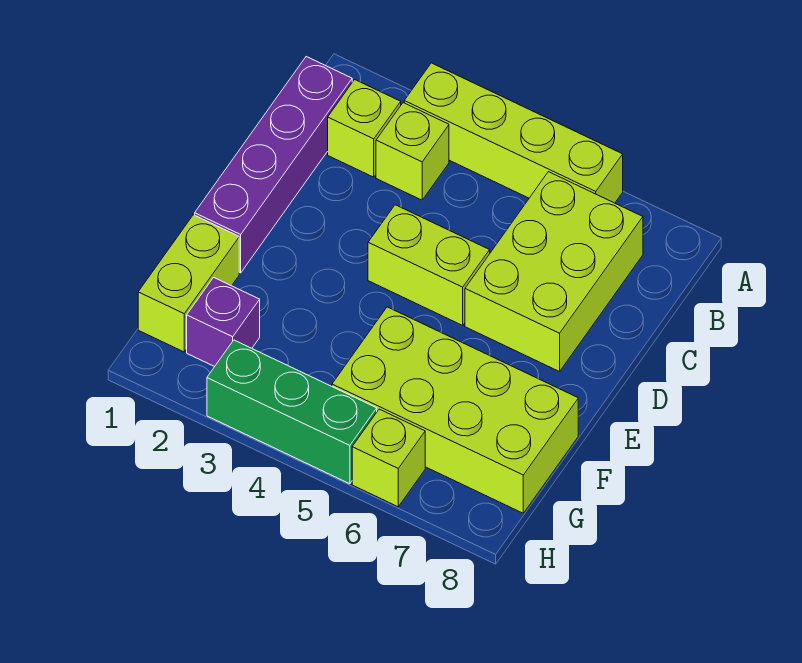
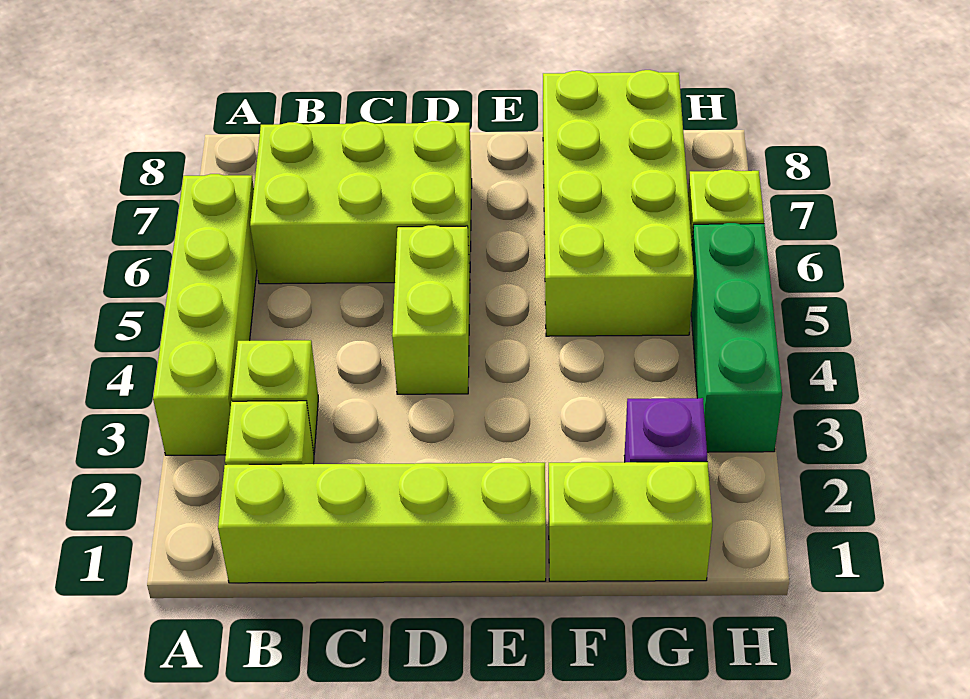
purple 1x4 brick [195,57,352,273] -> lime 1x4 brick [218,463,546,583]

